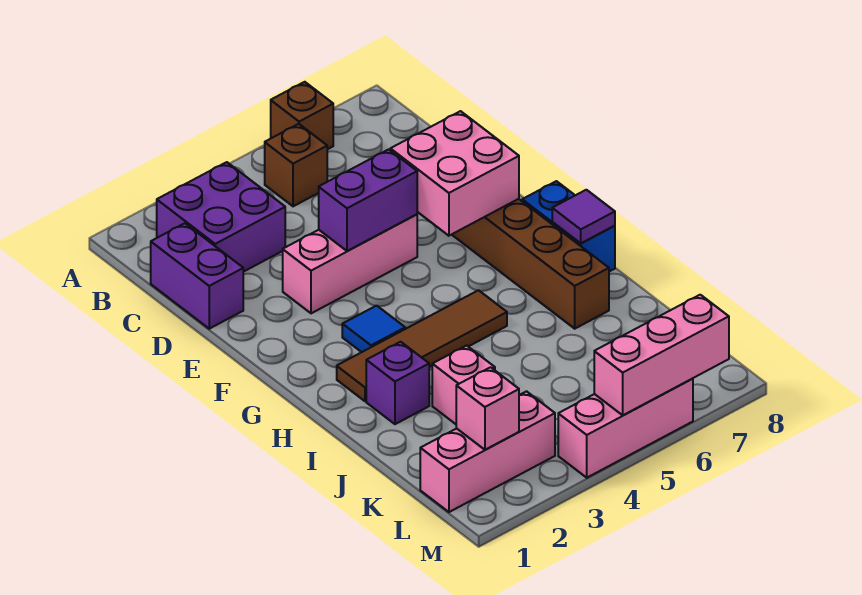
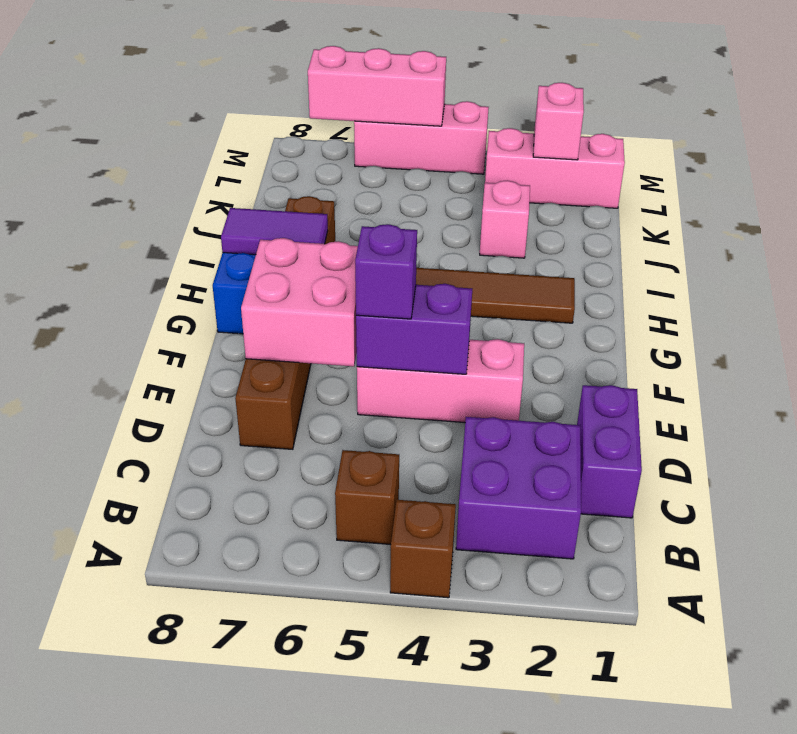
brown 1x1 brick [271,82,333,149] -> brown 1x1 brick moved to [390,500,456,598]
blue 1x1 tile [342,306,405,352] -> none
purple 1x1 tile [552,190,615,243] -> purple 1x2 tile [221,208,328,255]
purple 1x1 brick [366,342,429,424] -> purple 1x1 brick moved to [355,224,417,319]

